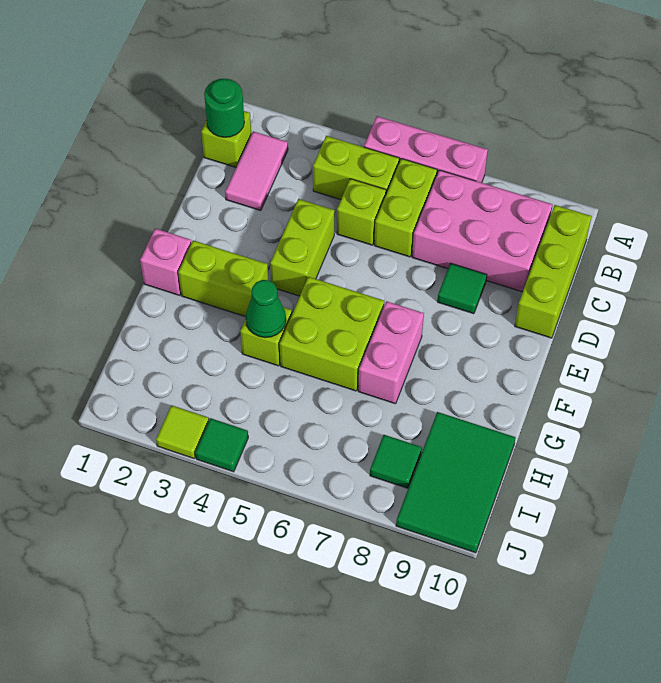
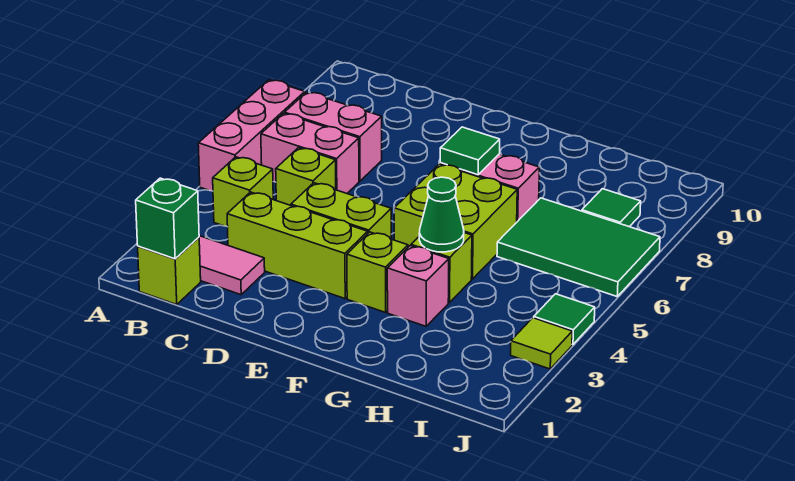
green 1x1 round brick [204,79,244,137] -> green 1x1 brick [136,178,199,259]
lime 1x2 brick [313,136,399,200] -> lime 1x1 brick [213,157,273,227]
lime 1x2 brick [374,159,437,257] -> pink 1x2 brick [261,113,359,193]
pink 2x3 brick [412,170,553,292] -> pink 1x2 brick [284,92,382,181]
lime 1x3 brick [515,205,592,338] -> lime 1x3 brick moved to [227,192,368,299]
green 1x1 tile [437,263,487,314] -> green 1x1 tile moved to [440,127,500,175]
pink 1x1 brick [140,228,191,295] -> pink 1x1 brick moved to [387,246,449,326]
lime 1x2 brick [178,240,268,317] -> lime 1x1 brick [347,232,408,312]
green 2x3 tile [396,412,516,553] -> green 2x3 tile moved to [497,198,660,296]

